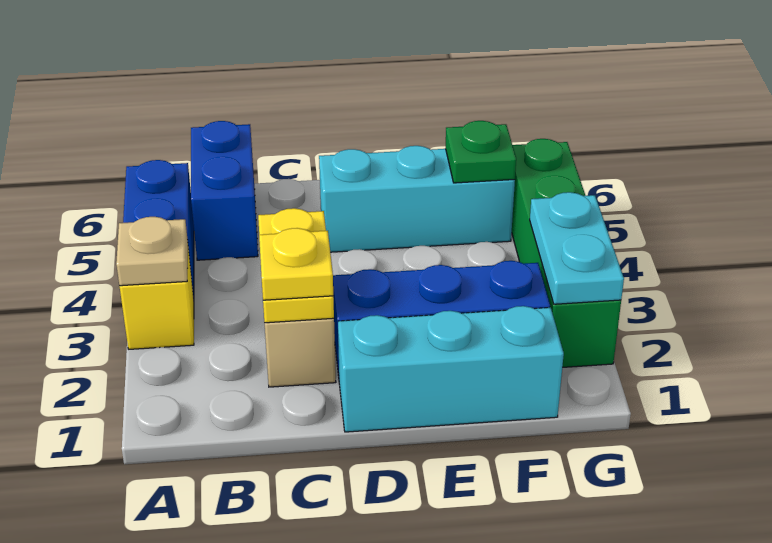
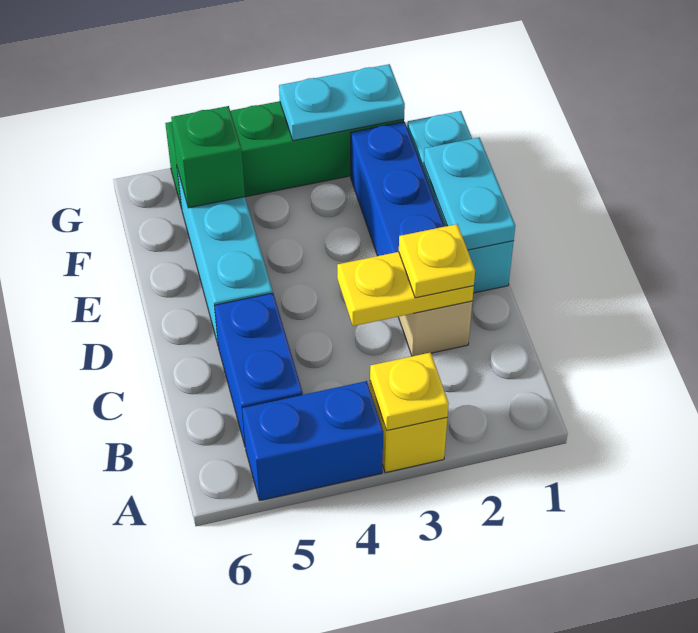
tan 1x1 plate [116,217,188,286] -> yellow 1x1 plate [370,352,449,431]
blue 1x2 brick [191,121,258,260] -> blue 1x2 brick turned to [215,293,303,445]
none -> cyan 1x2 plate [424,137,515,250]
green 1x1 plate [446,121,516,183] -> green 1x1 brick [171,106,245,208]

